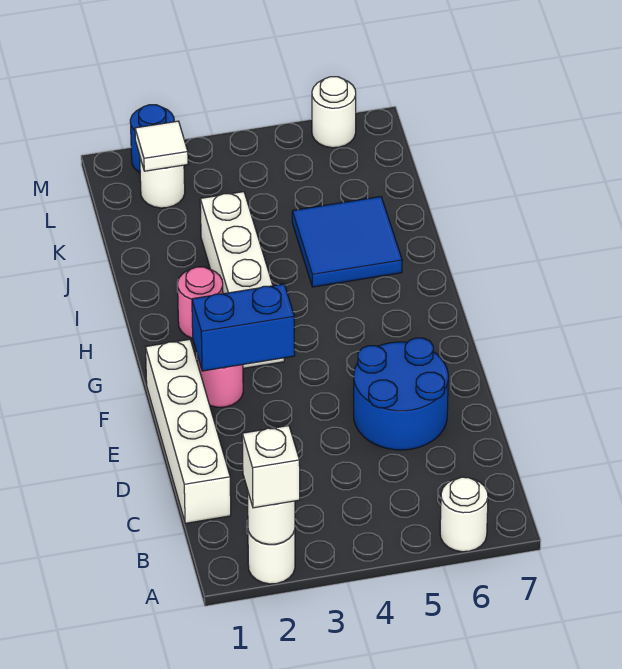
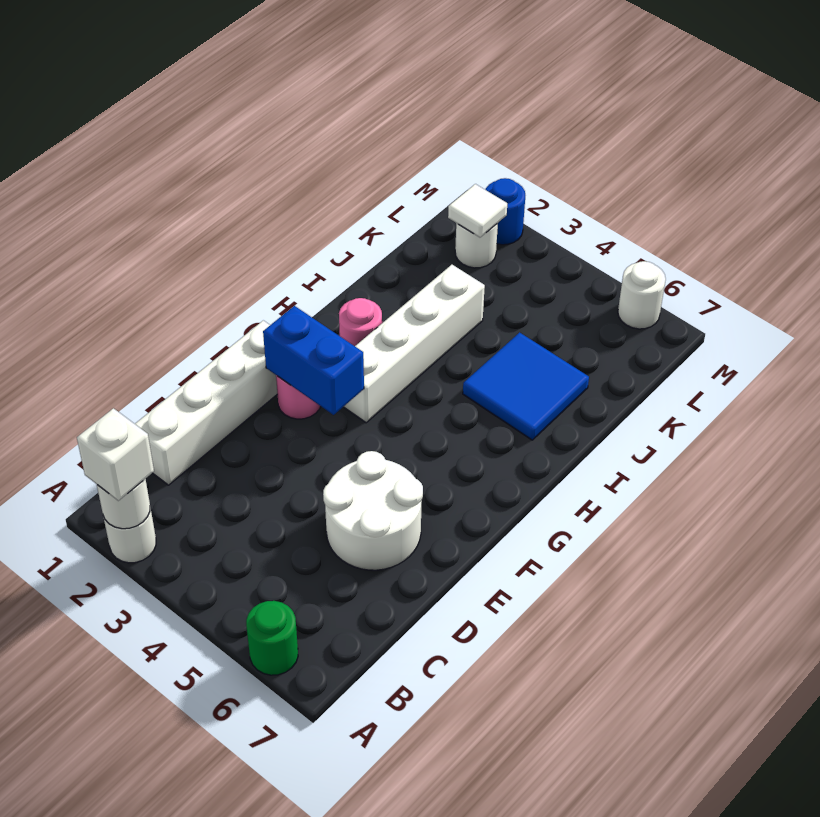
white 1x1 round brick [440,477,488,552] -> green 1x1 round brick [246,601,298,675]
blue 2x2 round brick [354,338,448,450] -> white 2x2 round brick [323,451,423,570]

